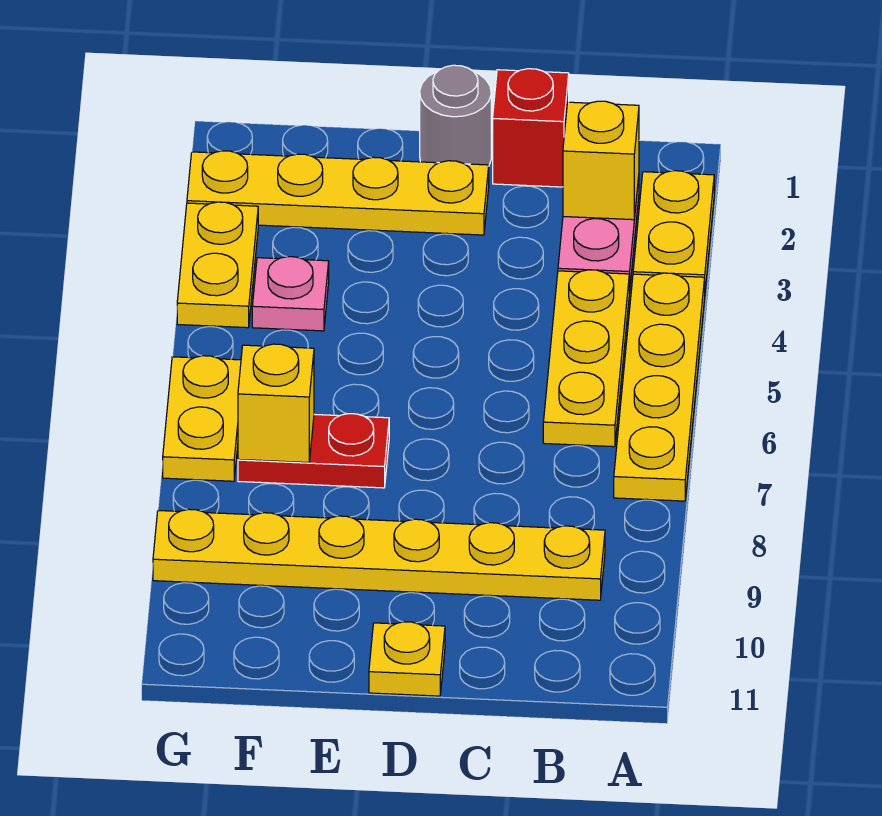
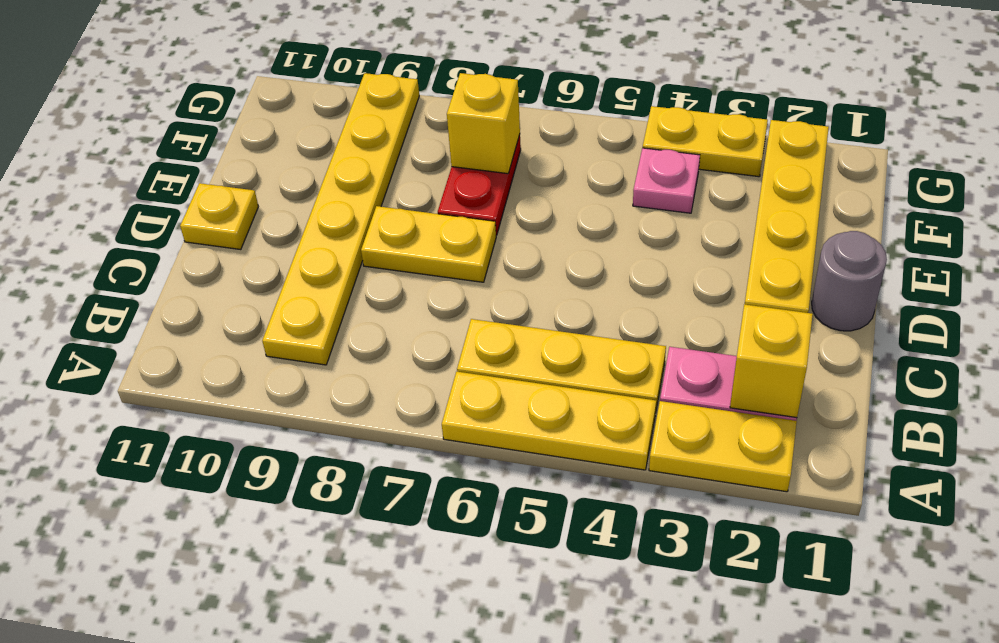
yellow 1x4 plate [614,273,705,501] -> yellow 1x3 plate [442,372,656,470]
red 1x1 brick [493,69,569,187] -> none
yellow 1x2 plate [163,356,241,481] -> yellow 1x2 plate moved to [361,206,496,282]

